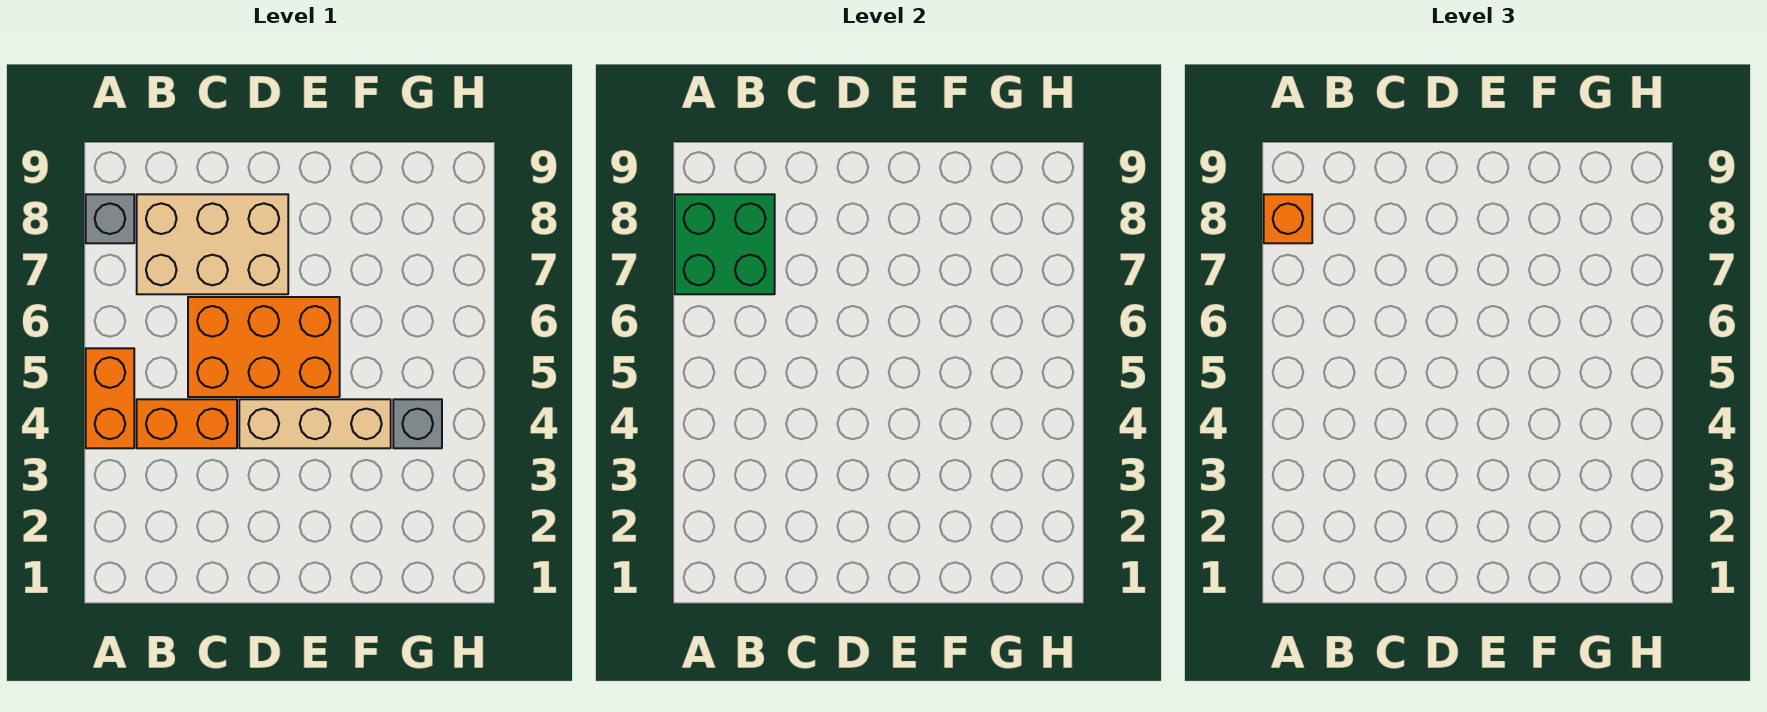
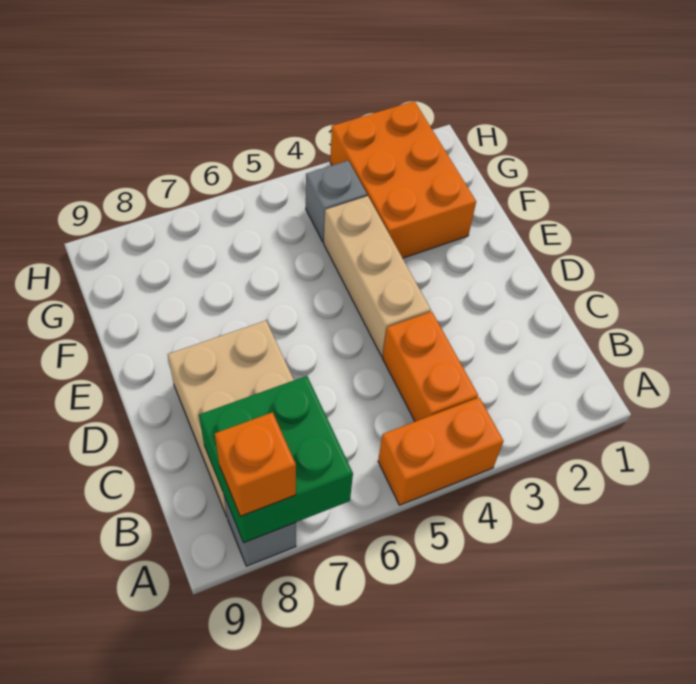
orange 2x3 brick [188,297,340,397] -> orange 2x3 brick moved to [330,101,476,258]

